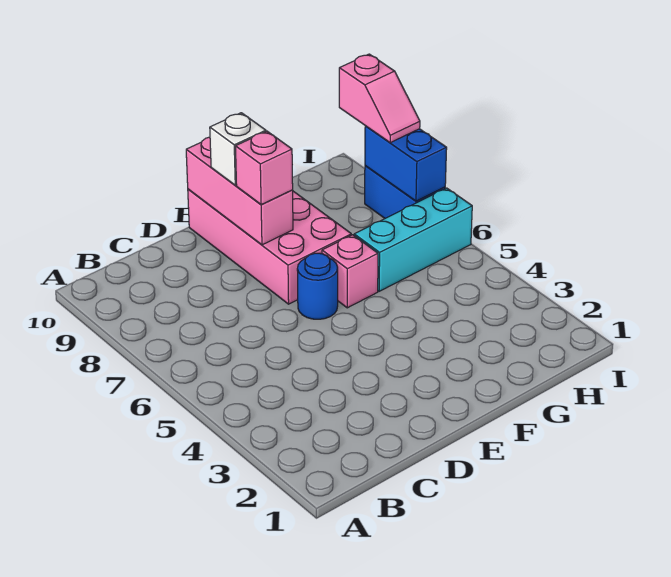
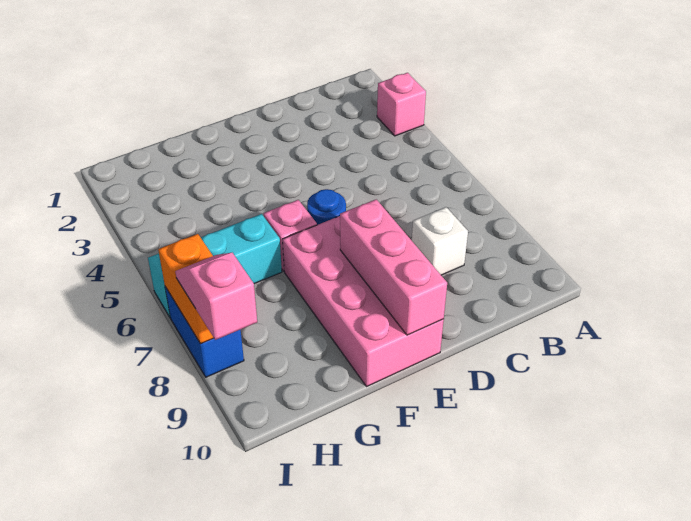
pink 1x1 brick [235,131,293,204] -> pink 1x1 brick moved to [377,73,426,136]
white 1x1 brick [210,113,266,185] -> white 1x1 brick moved to [412,207,468,275]
blue 1x2 brick [365,126,447,201] -> orange 1x2 brick [158,234,214,344]

